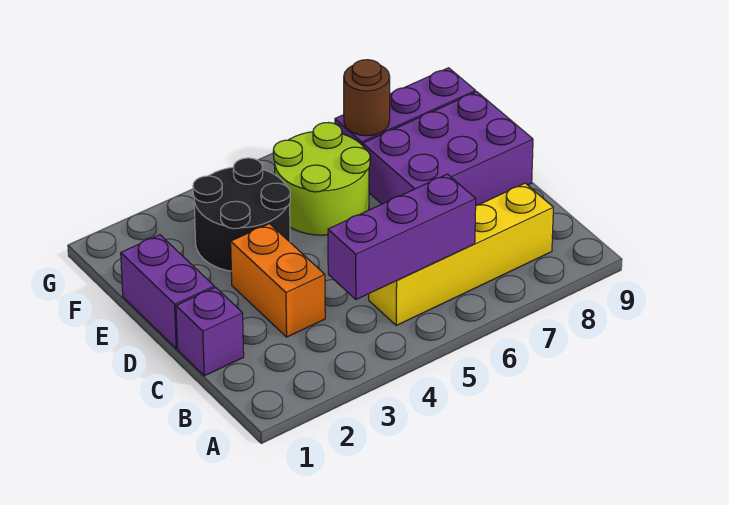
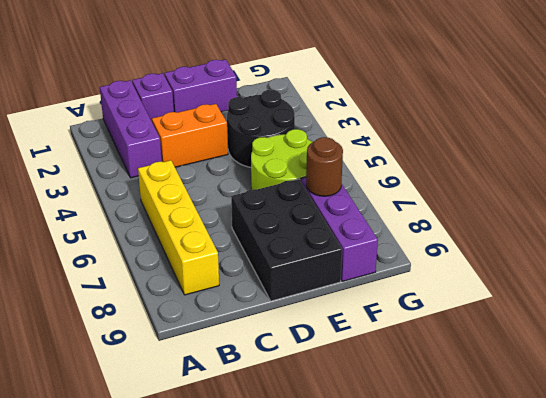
purple 1x3 brick [328,174,476,299] -> purple 1x3 brick moved to [100,80,162,178]
purple 2x3 brick [363,92,533,205] -> black 2x3 brick [231,179,342,301]

